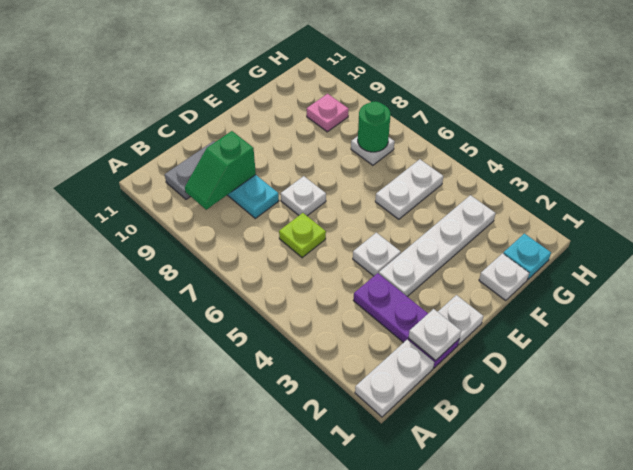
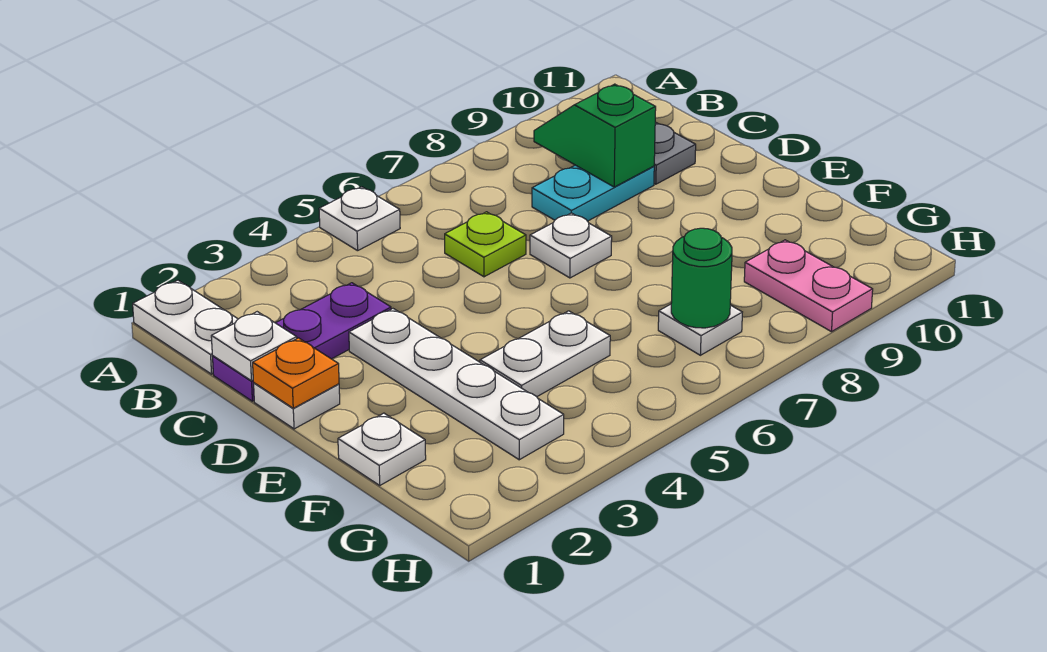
none -> orange 1x1 plate [253,338,339,408]
white 1x1 plate [353,233,401,276] -> white 1x1 plate moved to [319,187,400,251]
white 1x2 plate [375,159,443,219] -> white 1x2 plate turned to [480,311,610,397]
cyan 1x1 plate [503,234,551,279] -> none
pink 1x1 plate [307,94,349,132] -> pink 1x2 plate [744,240,873,332]

